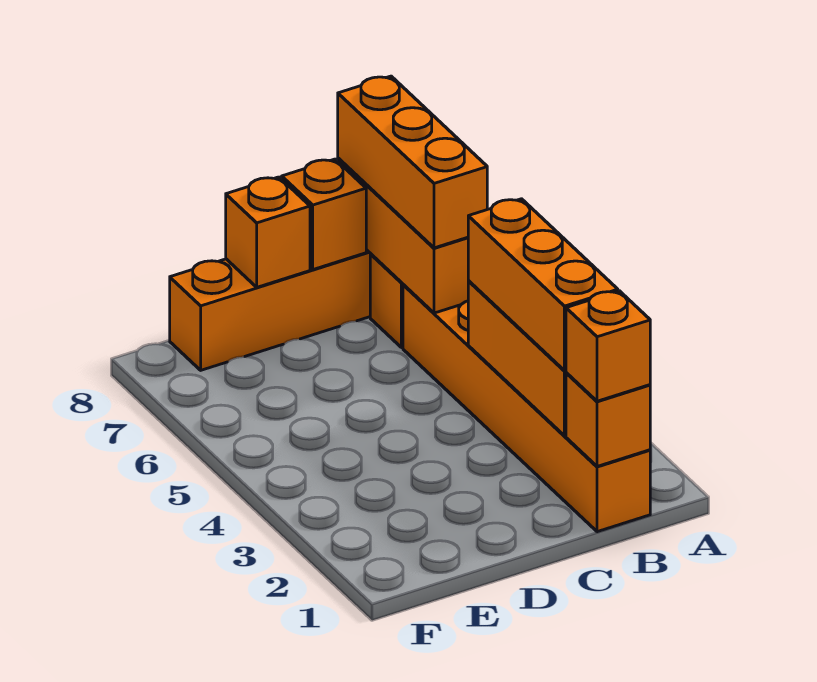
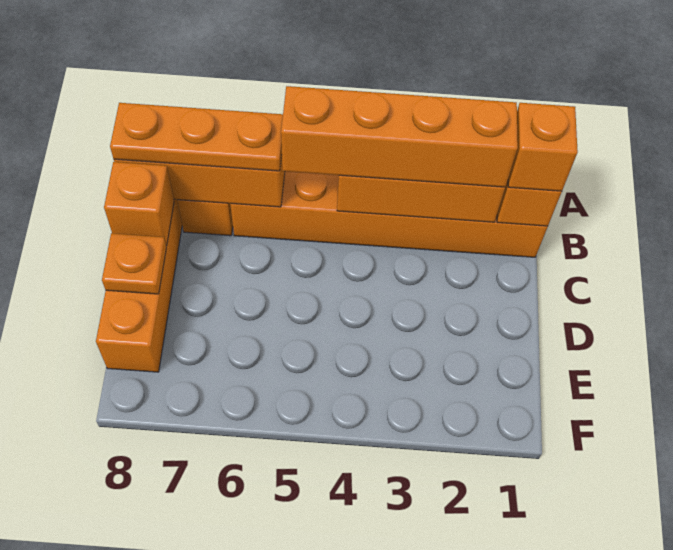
orange 1x3 brick [468,199,618,371] -> orange 1x4 brick [281,86,518,187]
orange 1x3 brick [338,76,487,248] -> orange 1x3 plate [110,103,283,171]
orange 1x1 brick [226,177,310,287] -> orange 1x1 plate [102,233,166,294]

